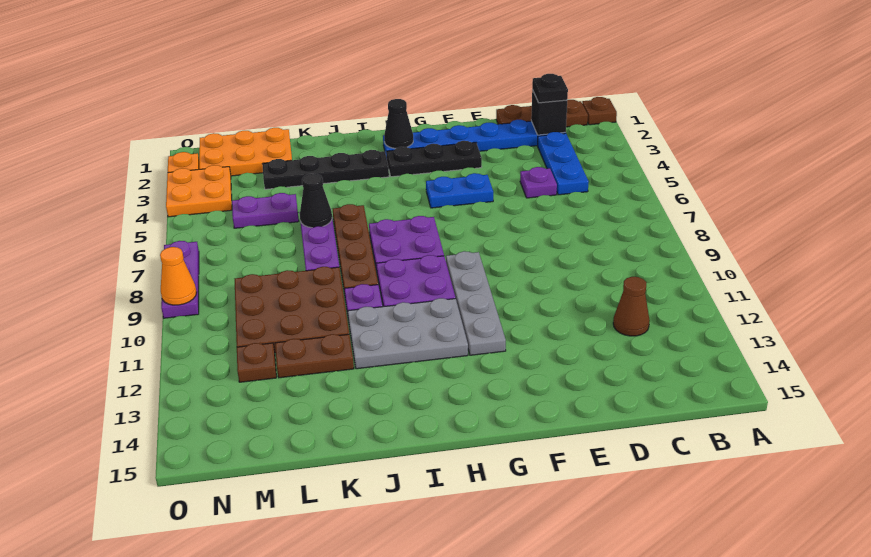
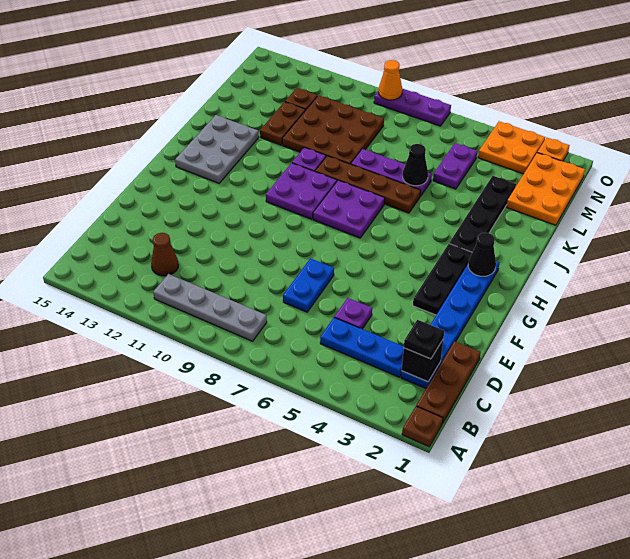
blue 1x2 plate [426,173,493,208] -> blue 1x2 plate moved to [283,258,334,312]
grey 1x4 plate [446,251,506,355] -> grey 1x4 plate moved to [153,274,267,341]
grey 2x3 plate [348,298,468,369] -> grey 2x3 plate moved to [175,115,259,183]

